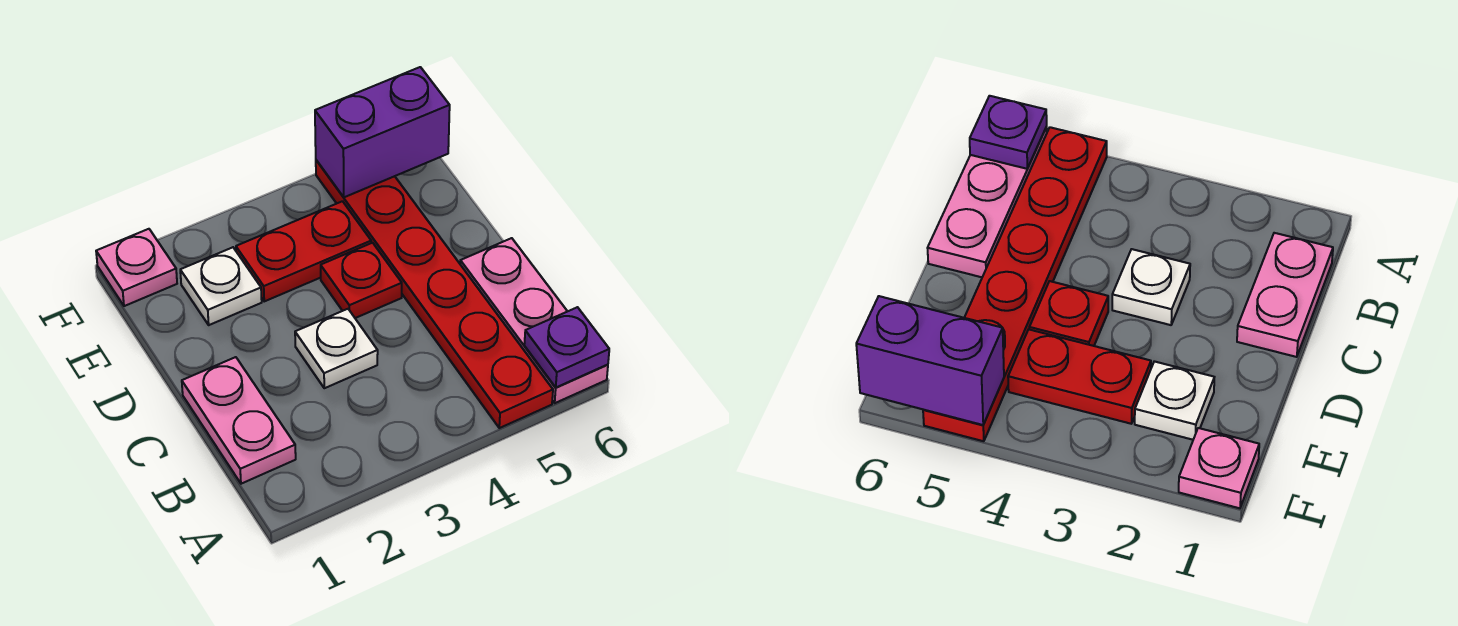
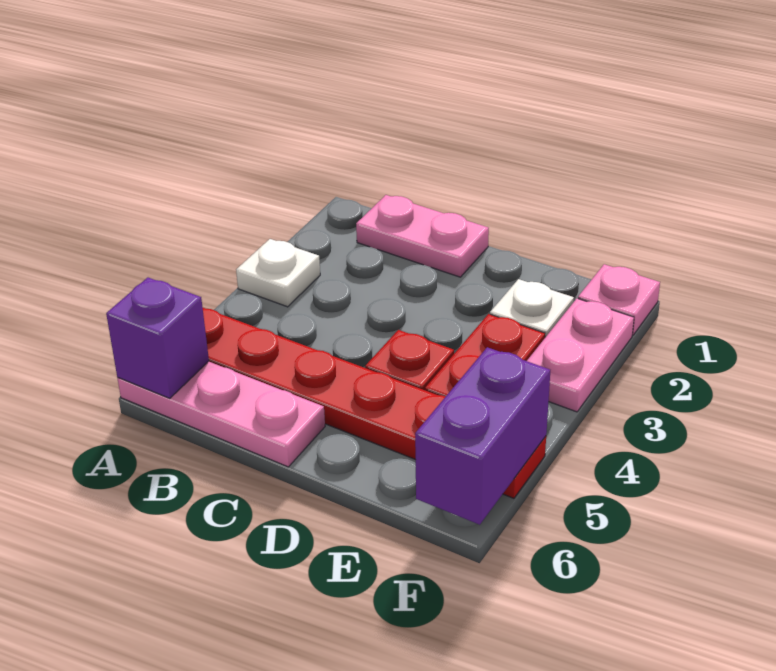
purple 1x1 plate [524,307,609,387] -> purple 1x1 brick [106,278,209,398]
white 1x1 plate [295,309,378,388] -> white 1x1 plate moved to [236,239,320,307]
none -> pink 1x2 plate [527,298,634,412]

